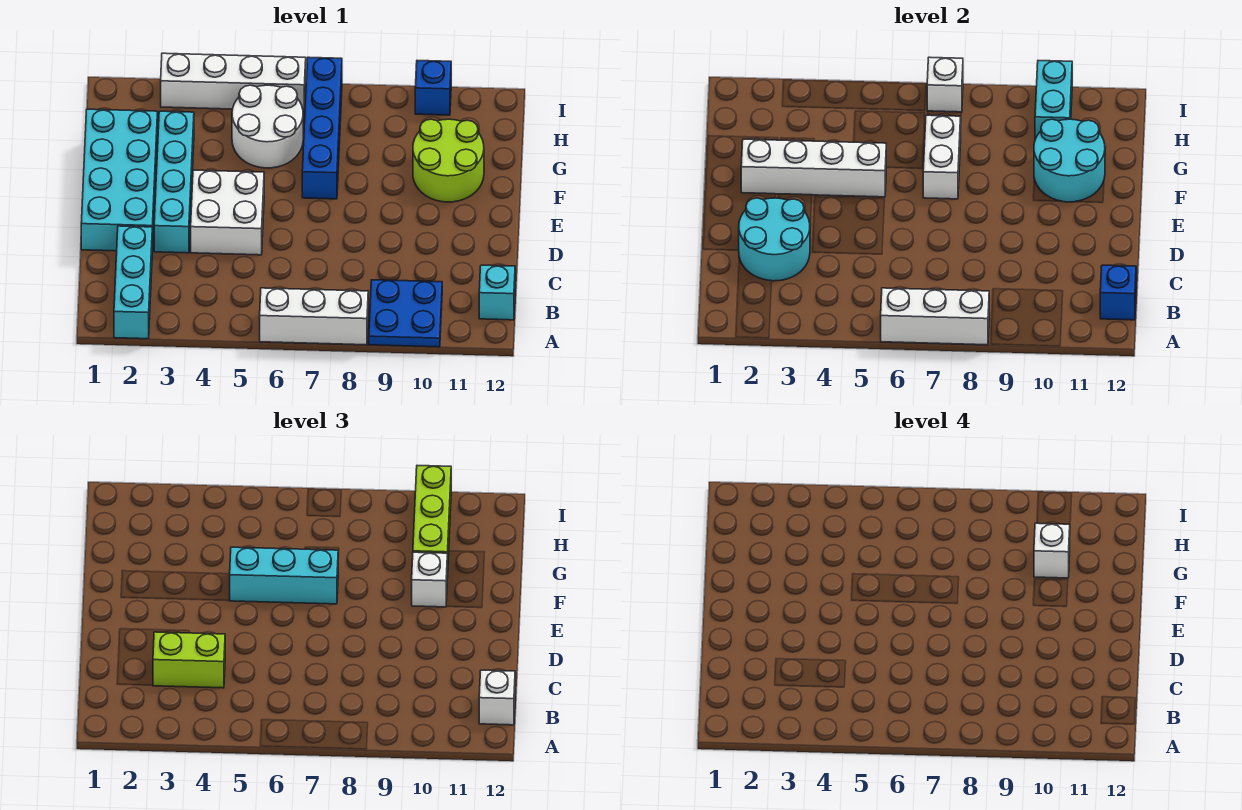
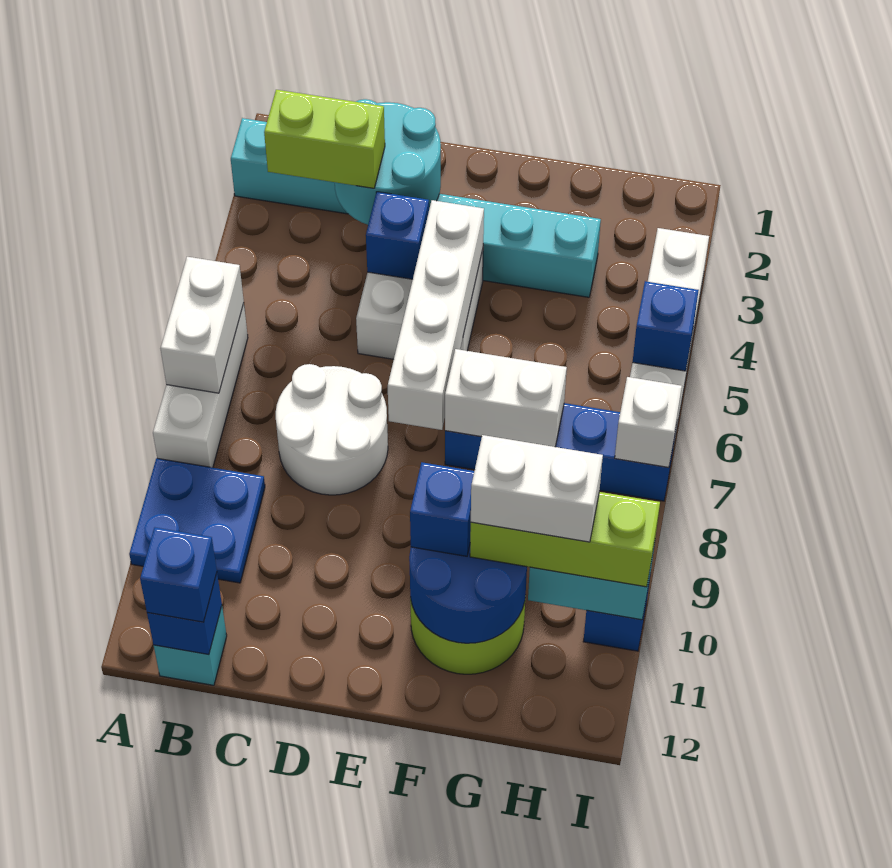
white 1x3 brick [881,288,989,345] -> white 1x2 brick [161,257,244,393]
white 1x1 brick [479,670,515,725] -> blue 1x1 brick [140,528,217,622]
lime 1x2 brick [153,632,225,688] -> lime 1x2 brick turned to [264,90,385,188]
cyan 2x4 brick [81,109,158,251] -> none
none -> blue 1x1 brick [366,192,429,279]
white 1x4 brick [741,139,887,197] -> white 1x4 brick moved to [388,200,484,430]
cyan 1x3 brick [229,547,338,604] -> none
cyan 2x2 round brick [1034,119,1105,202] -> blue 2x2 round brick [409,546,527,643]
white 1x1 brick [412,552,447,607] -> blue 1x1 brick [410,462,474,556]
white 2x2 round brick [232,85,303,168] -> white 2x2 round brick moved to [276,364,388,495]
white 1x1 brick [1034,523,1070,578] -> white 1x2 brick [471,435,603,542]
none -> blue 1x1 brick [633,281,699,371]

